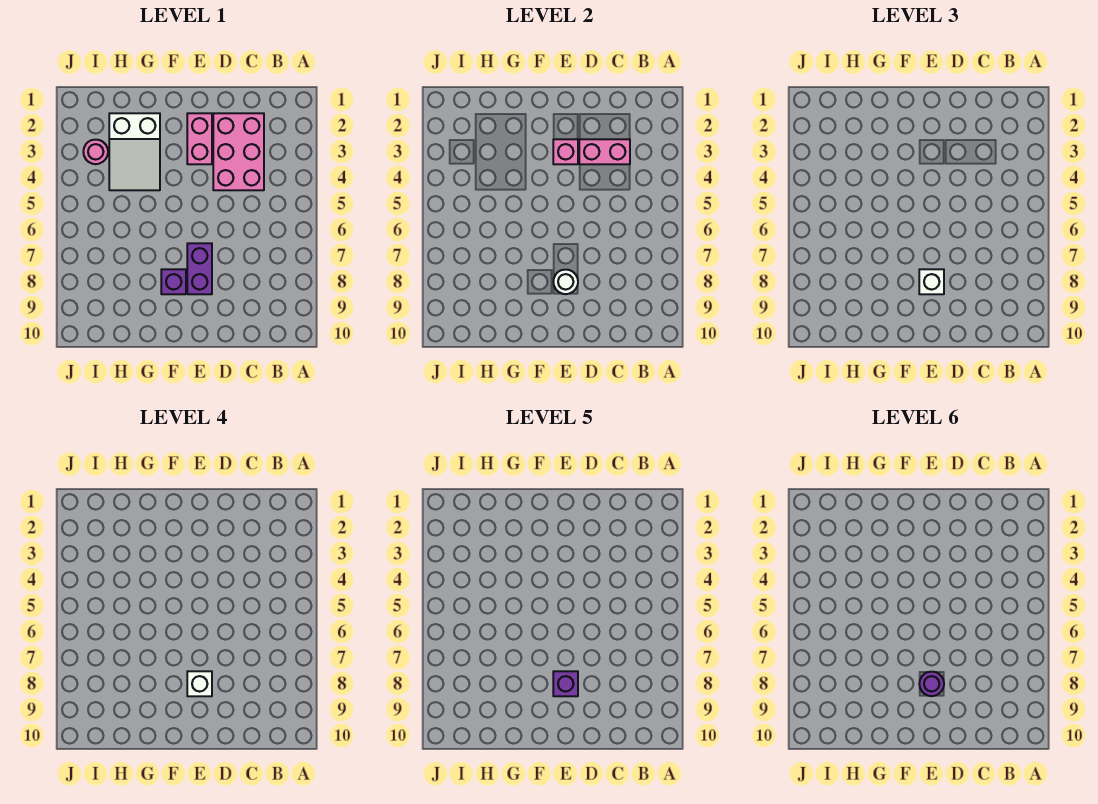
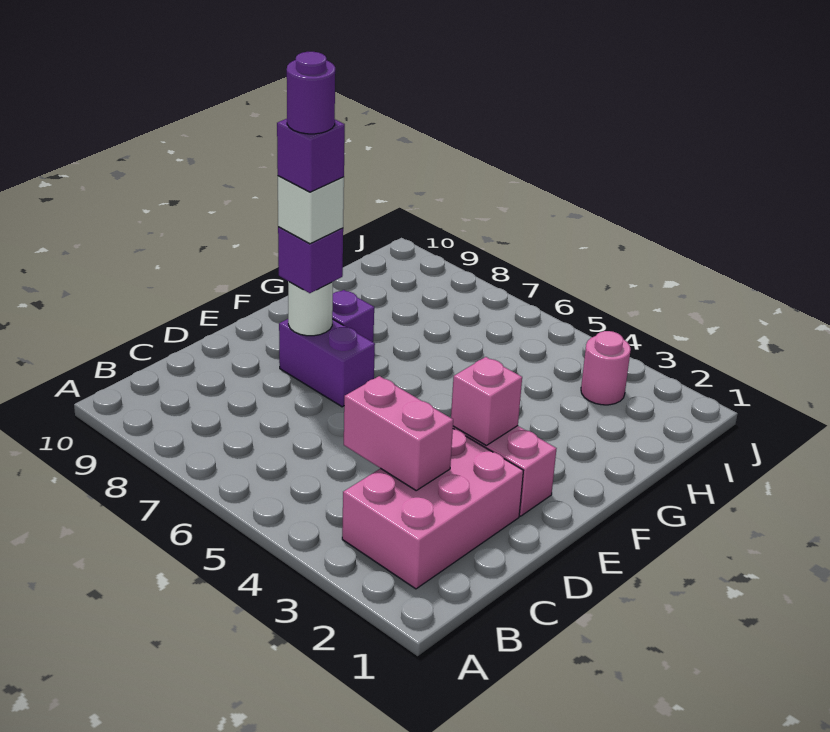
pink 2x3 brick [213,113,264,190] -> pink 2x3 brick turned to [342,429,523,589]
pink 1x2 brick [579,139,630,164] -> pink 1x2 brick turned to [344,376,453,490]
white 1x1 brick [919,269,944,294] -> purple 1x1 brick [278,227,343,293]
white 2x3 slope [109,113,160,190] -> none

